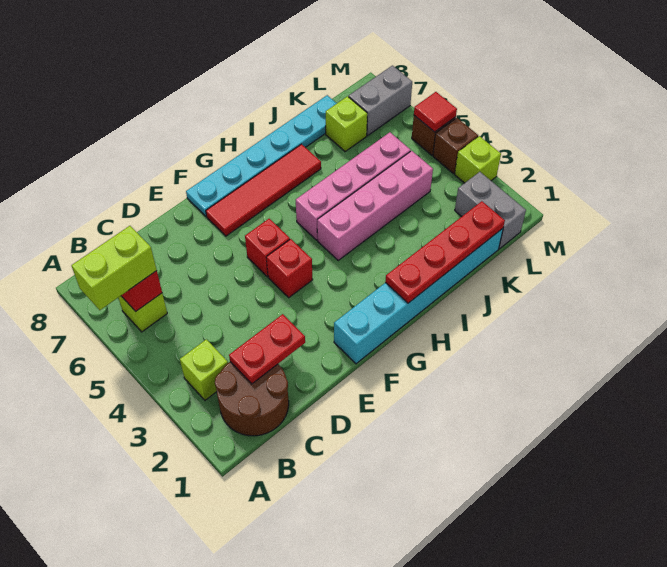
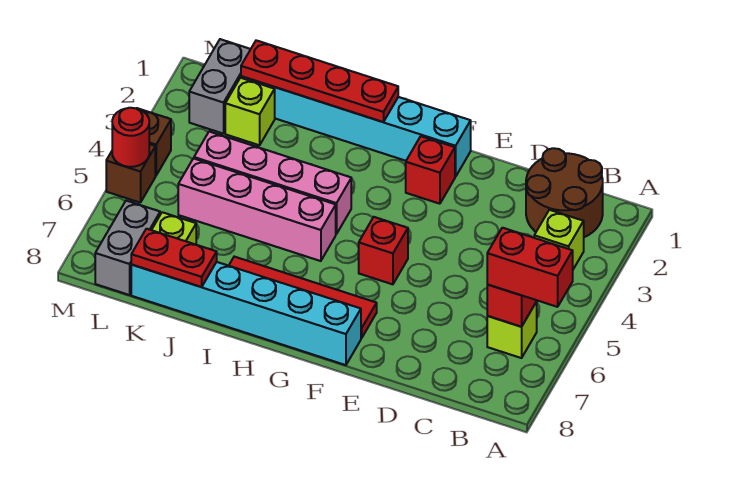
lime 1x2 brick [71,226,157,310] -> red 1x2 brick [487,228,573,307]
red 1x2 plate [229,314,305,384] -> red 1x2 plate moved to [131,229,217,287]
red 1x1 brick [266,239,313,298] -> red 1x1 brick moved to [406,136,455,204]
cyan 1x6 plate [186,95,337,216] -> cyan 1x6 brick [131,262,361,365]
grey 1x2 brick [349,66,412,135] -> grey 1x2 brick turned to [95,201,160,295]
lime 1x1 brick [455,136,501,183] -> lime 1x1 brick moved to [225,78,275,145]
red 1x1 tile [414,92,457,132] -> red 1x1 round brick [112,108,149,167]

